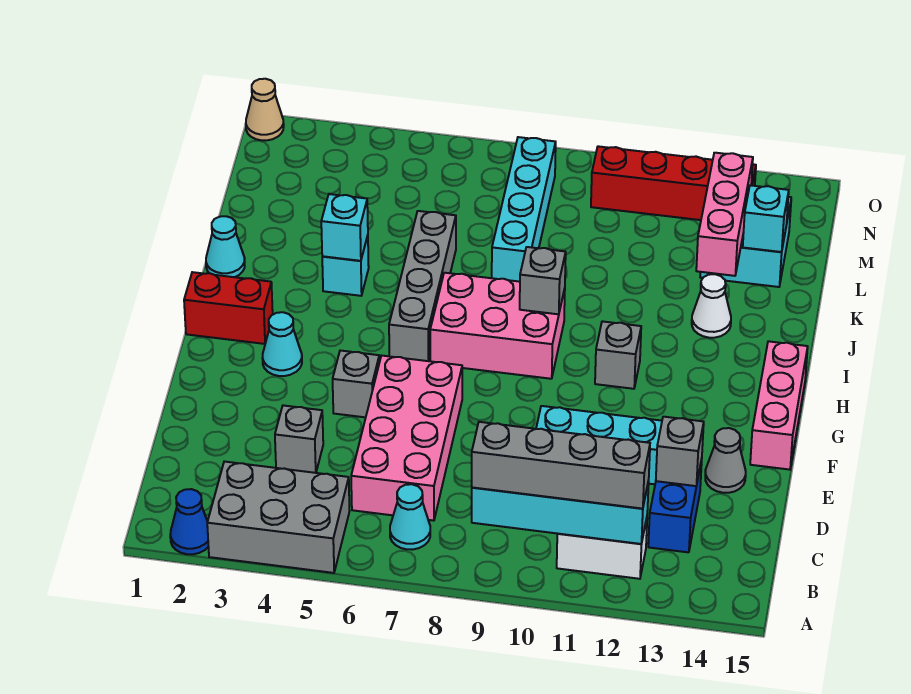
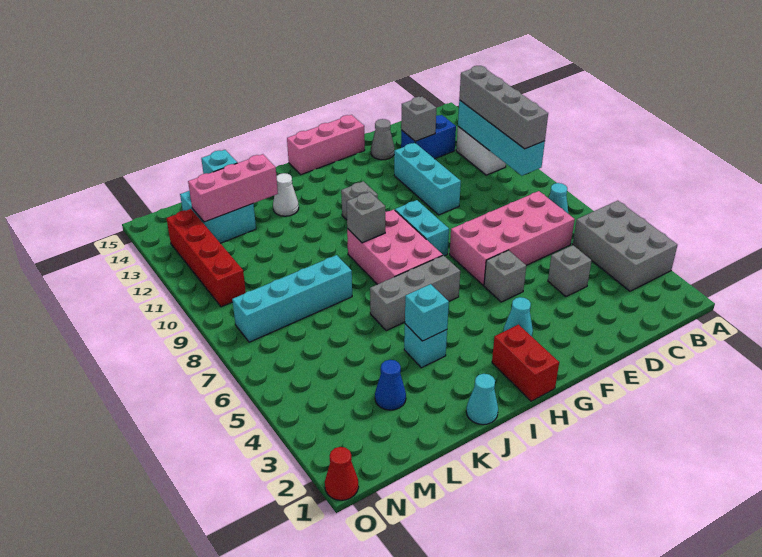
blue 1x1 cone [170,489,209,554] -> blue 1x1 cone moved to [375,360,406,410]
none -> cyan 1x2 brick [395,200,449,256]
grey 1x4 brick [389,211,456,361] -> grey 1x3 brick [370,255,460,331]
tan 1x1 cone [246,79,284,140] -> red 1x1 cone [325,447,359,500]

